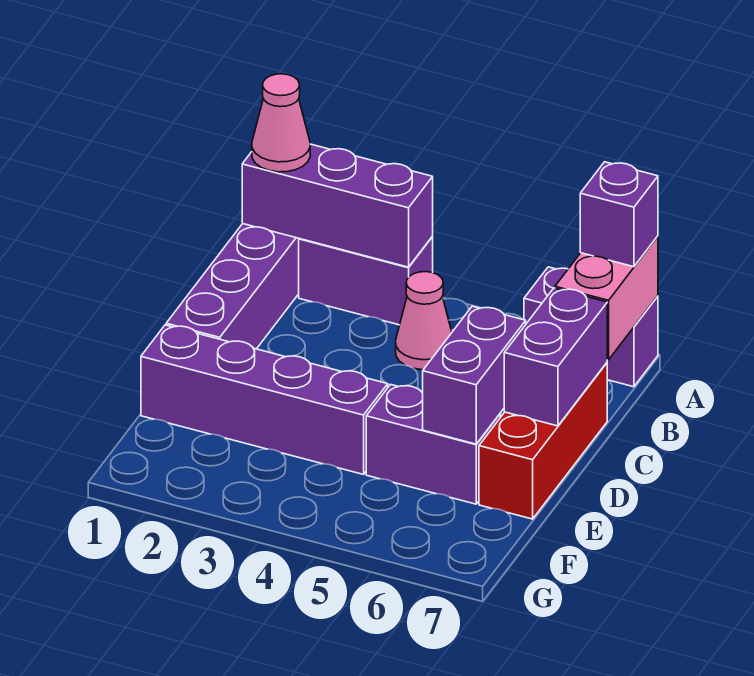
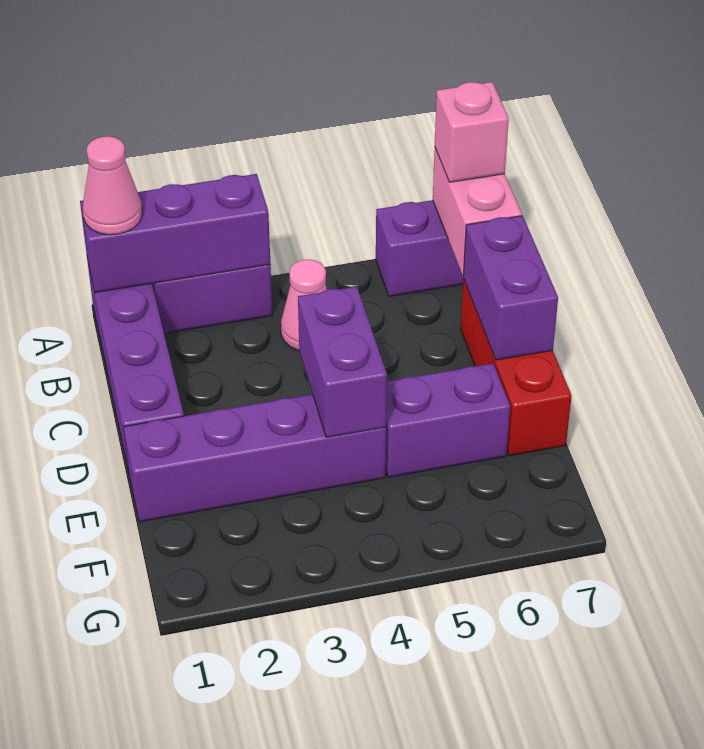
purple 1x1 brick [580,162,658,267] -> pink 1x1 brick [435,82,509,182]
purple 1x2 brick [423,306,526,444] -> purple 1x2 brick moved to [298,287,387,438]

